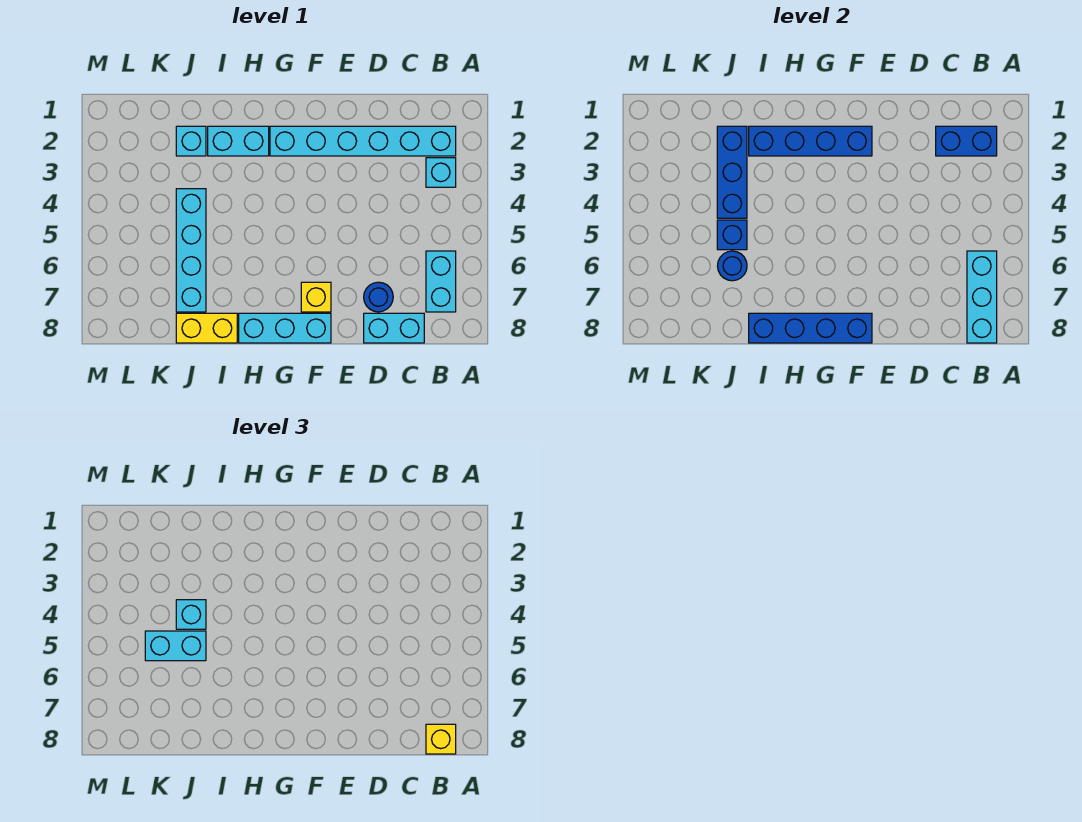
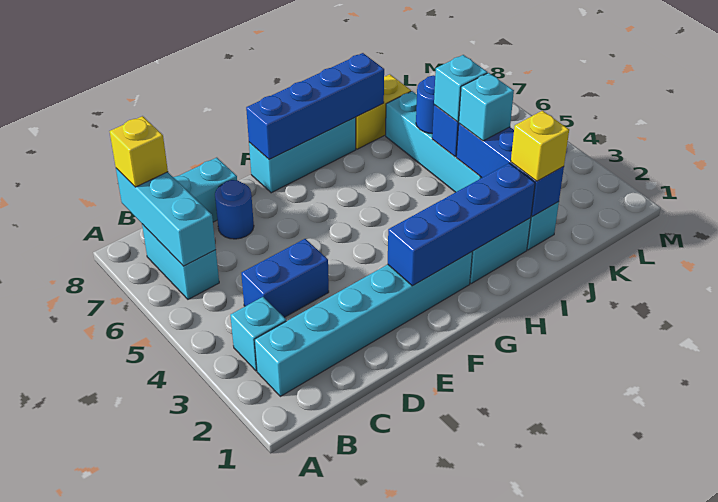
blue 1x2 brick [936,126,997,156] -> blue 1x2 brick moved to [241,239,329,317]
yellow 1x1 brick [301,282,331,312] -> yellow 1x1 brick moved to [511,111,569,181]
cyan 1x2 brick [145,631,206,661] -> cyan 1x1 brick [434,55,487,122]

